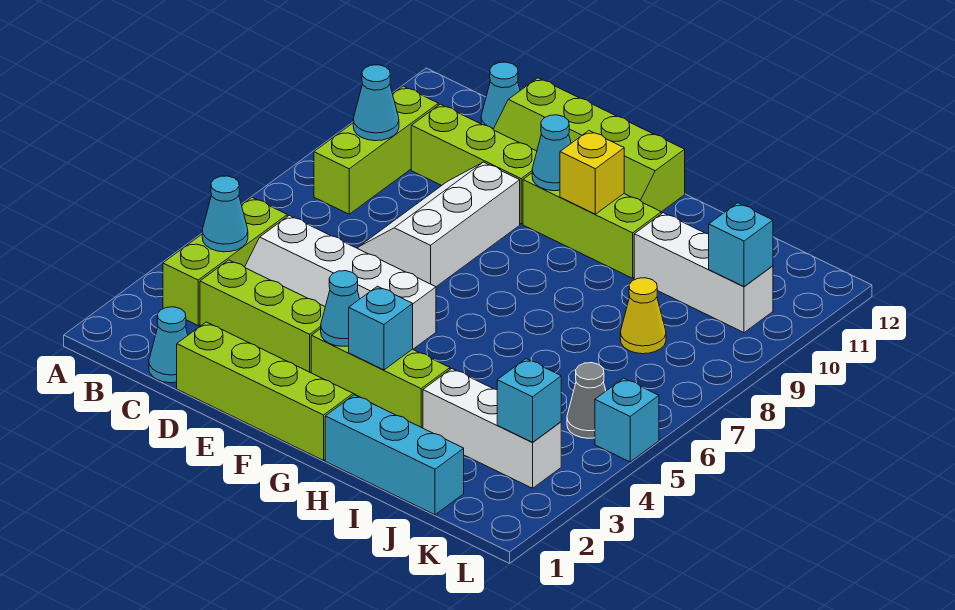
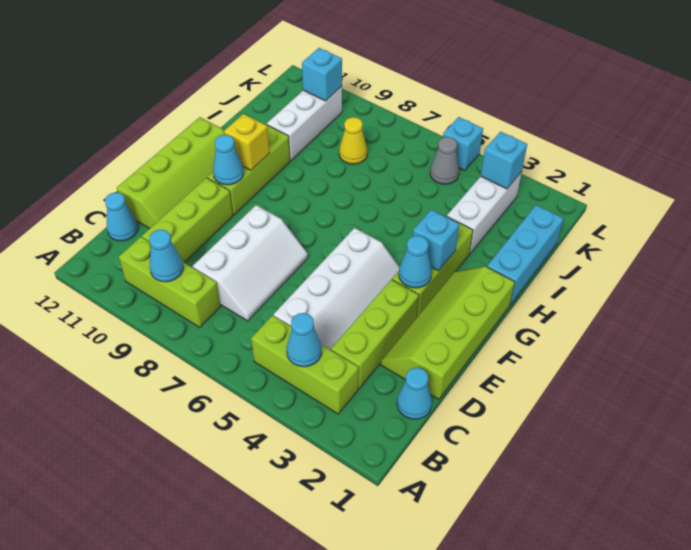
white 2x3 slope [358,162,520,287] -> white 2x3 slope turned to [193,205,308,321]

